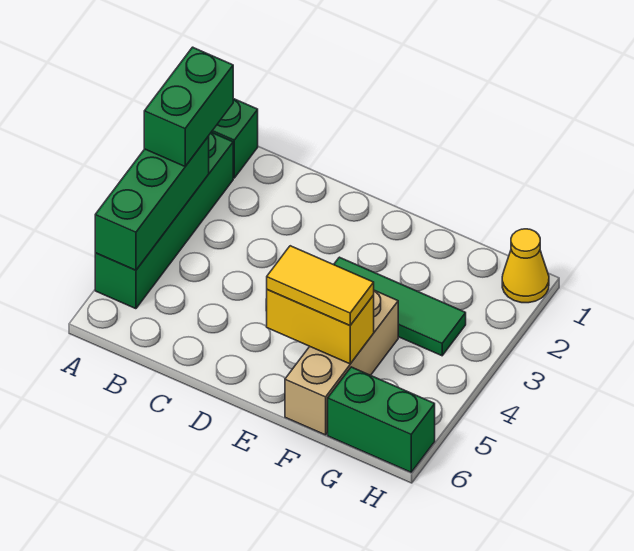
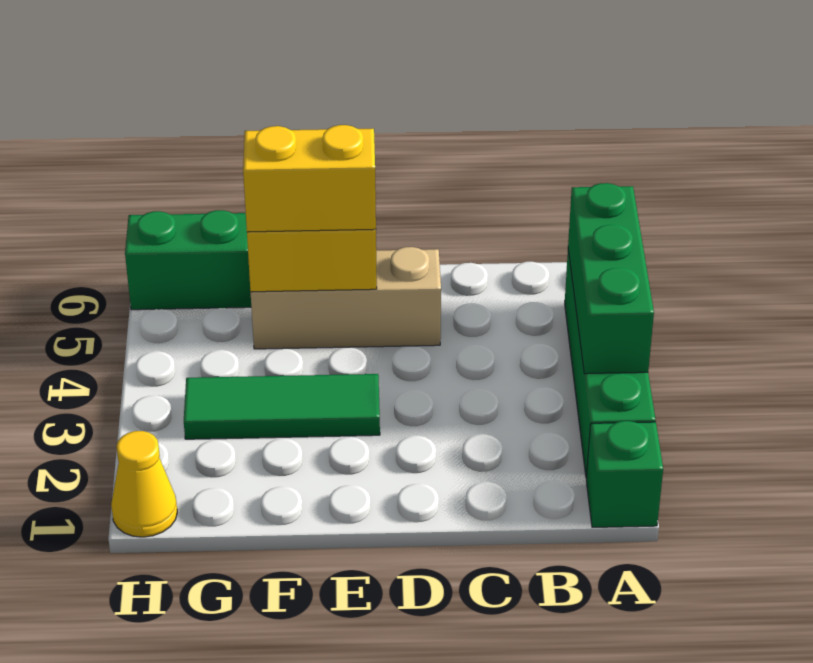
green 1x2 brick [144,47,233,166] -> none
yellow 1x2 tile [267,246,374,325] -> yellow 1x2 brick [243,125,376,232]
tan 1x3 brick [285,290,398,435] -> tan 1x3 brick turned to [251,247,441,349]

